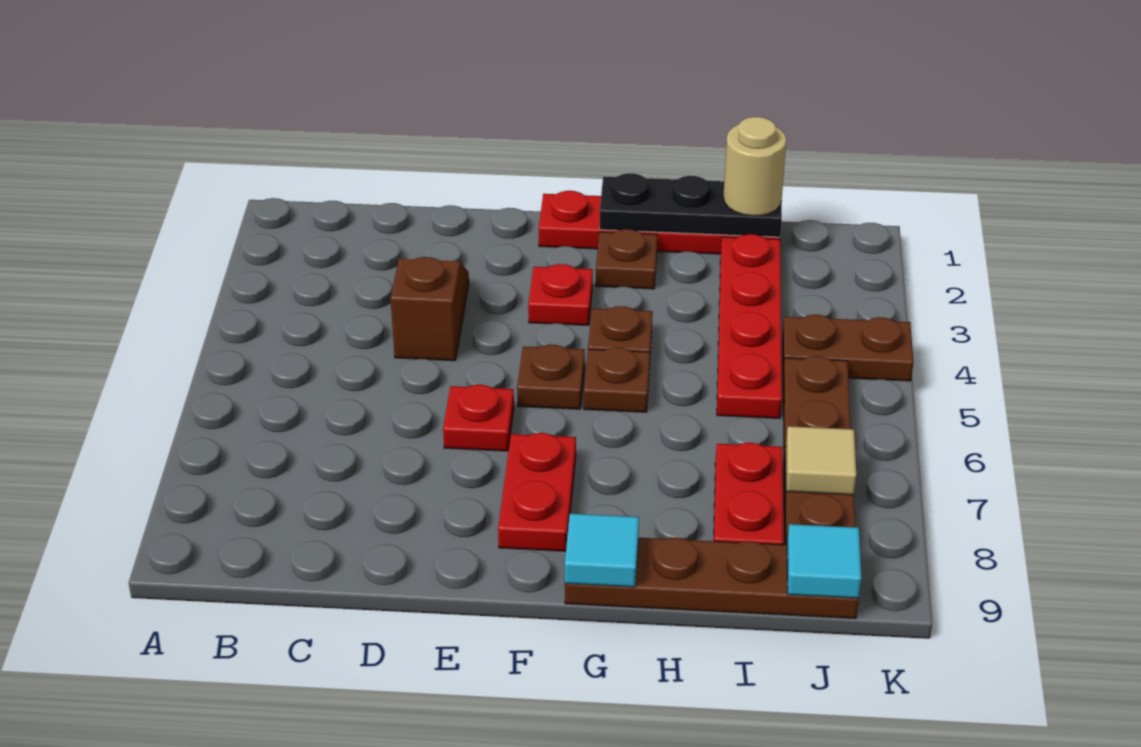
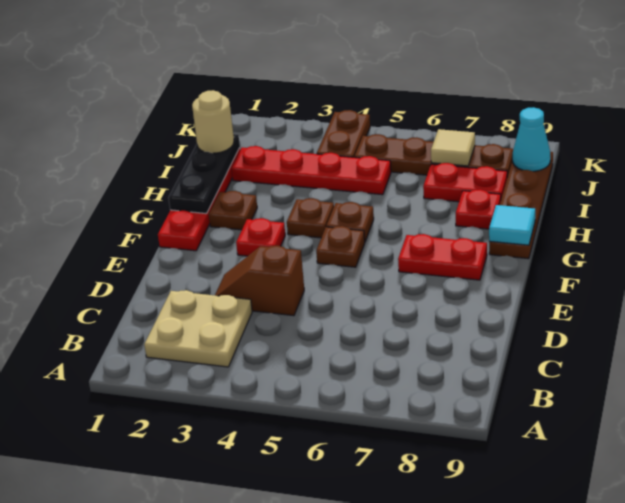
none -> tan 2x2 plate [144,290,252,367]
red 1x1 plate [443,385,514,451] -> red 1x1 plate moved to [456,190,501,229]
cyan 1x1 tile [787,524,861,598] -> cyan 1x1 cone [513,107,550,171]

